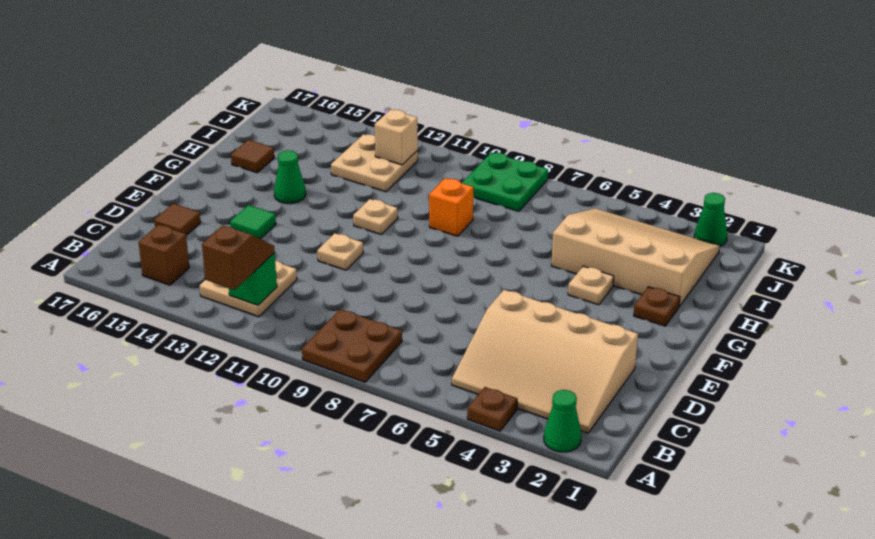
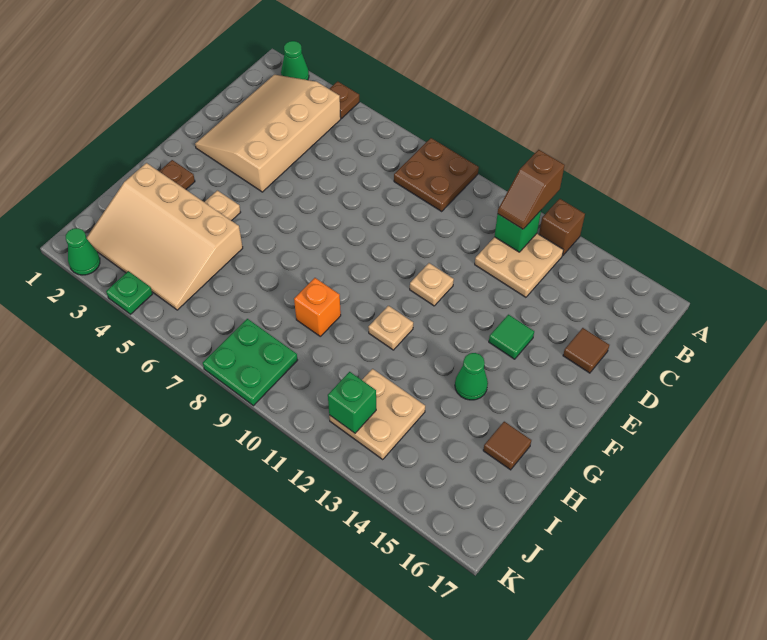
tan 3x4 slope [452,290,638,433] -> tan 3x4 slope turned to [195,75,341,192]
brown 1x1 brick [138,225,189,285] -> brown 1x1 brick moved to [539,199,585,256]
tan 1x1 brick [375,110,418,165] -> green 1x1 brick [328,372,376,433]
none -> green 1x1 plate [106,271,152,314]

